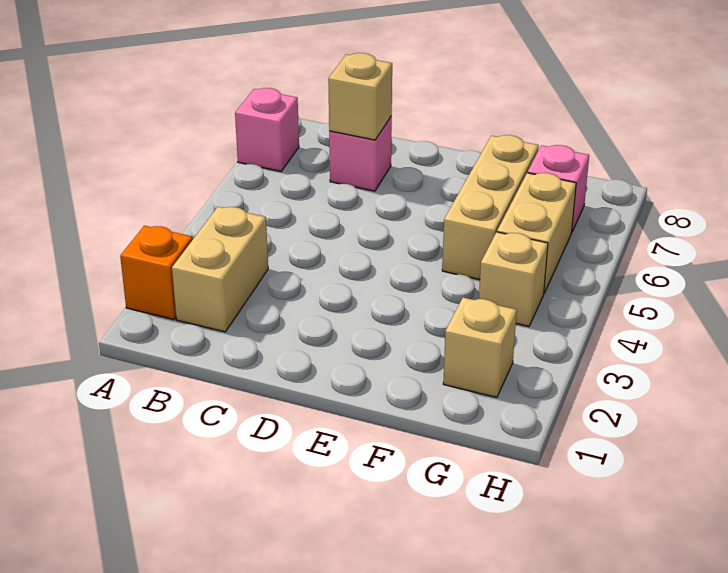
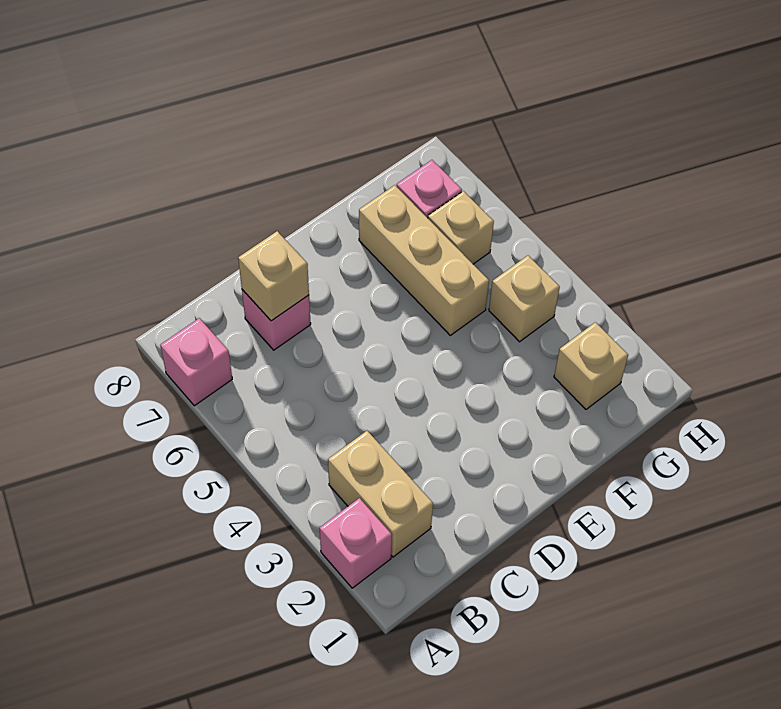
orange 1x1 brick [120,226,193,320] -> pink 1x1 brick [320,498,392,588]
tan 1x2 brick [497,173,576,293] -> tan 1x1 brick [428,191,494,264]

